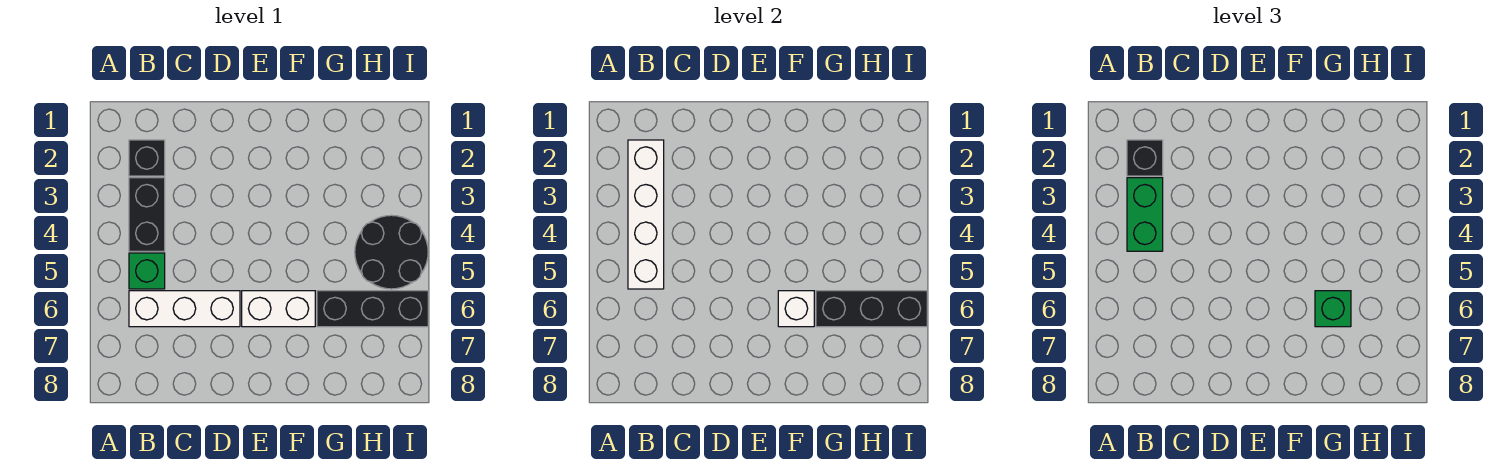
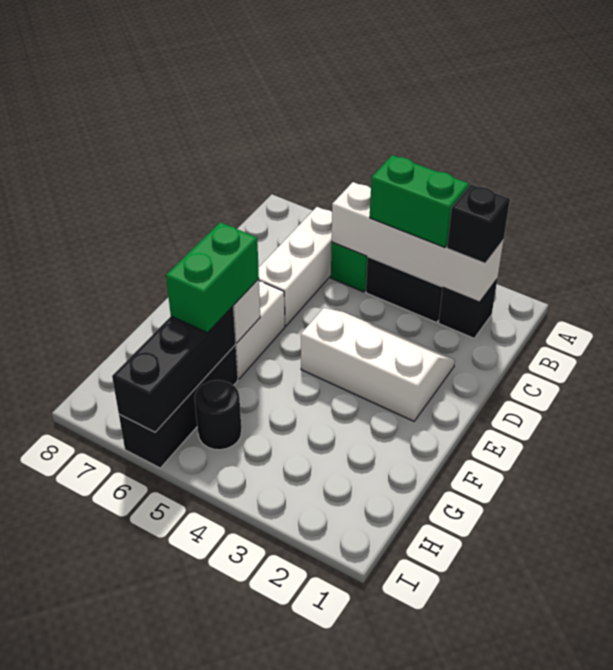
none -> white 2x3 slope [301,308,455,421]
green 1x1 brick [1315,291,1351,327] -> green 1x2 brick [166,222,259,333]
black 2x2 round brick [355,215,428,289] -> black 1x1 round brick [195,380,242,450]

